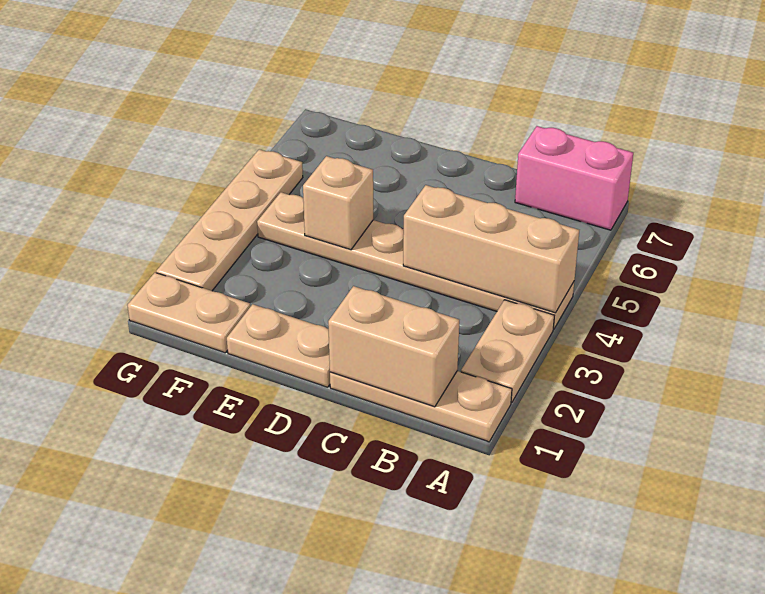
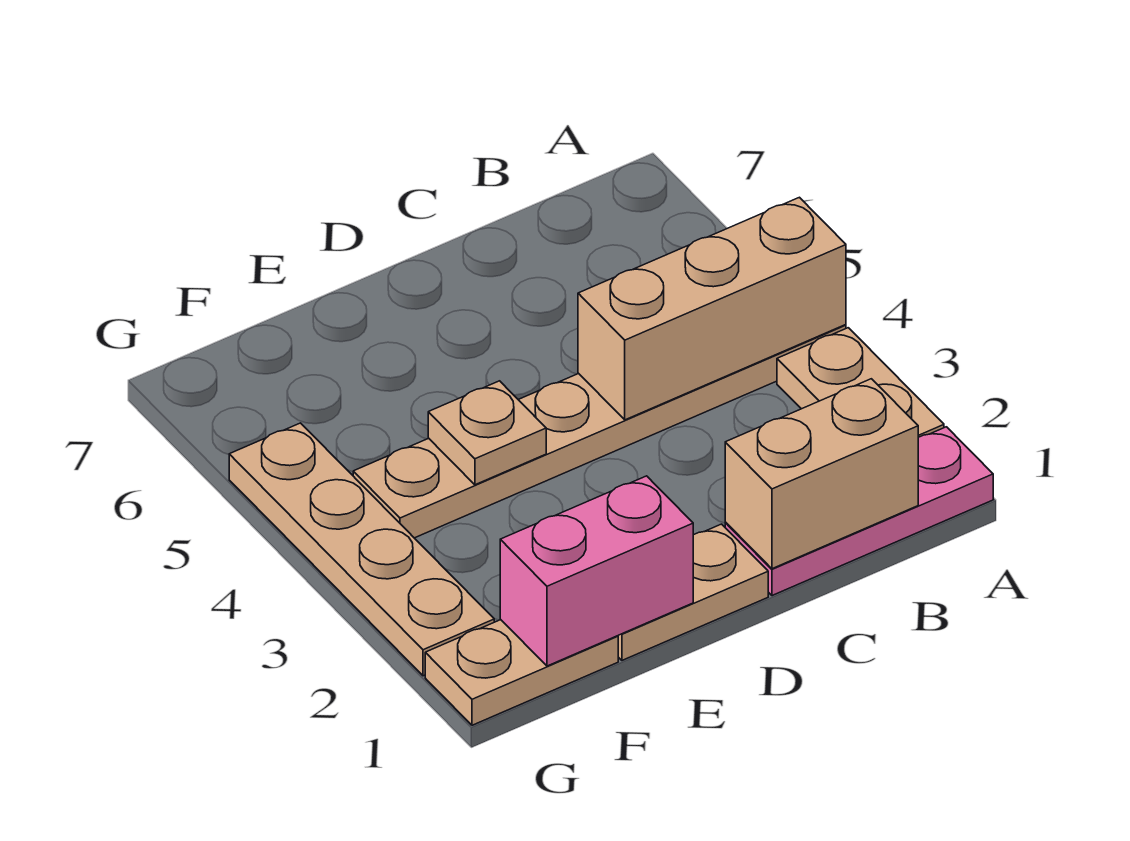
tan 1x3 plate [330,371,512,442] -> pink 1x3 plate [725,427,993,596]
pink 1x2 brick [515,126,633,230] -> pink 1x2 brick moved to [500,476,693,666]
tan 1x1 brick [303,156,373,250] -> tan 1x1 plate [428,381,546,485]

